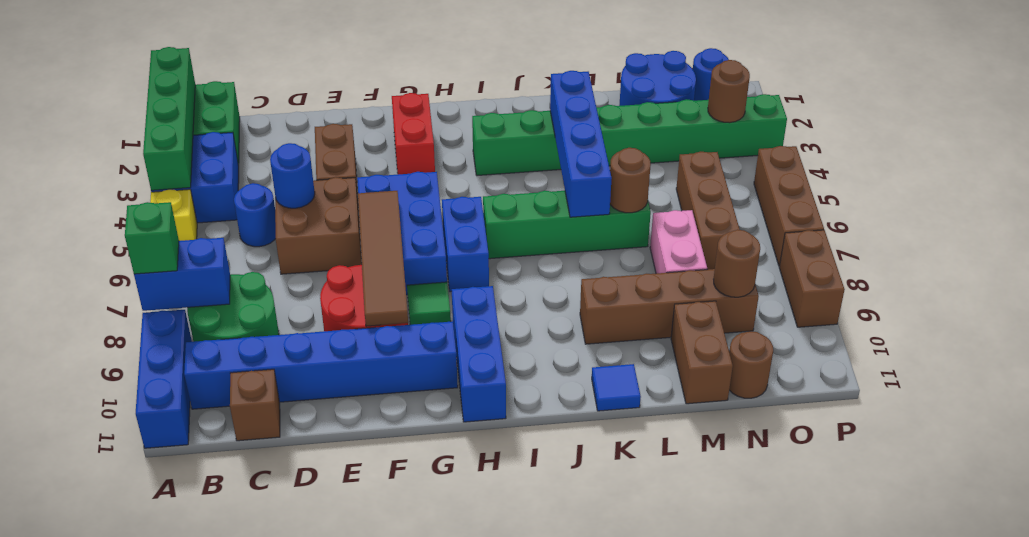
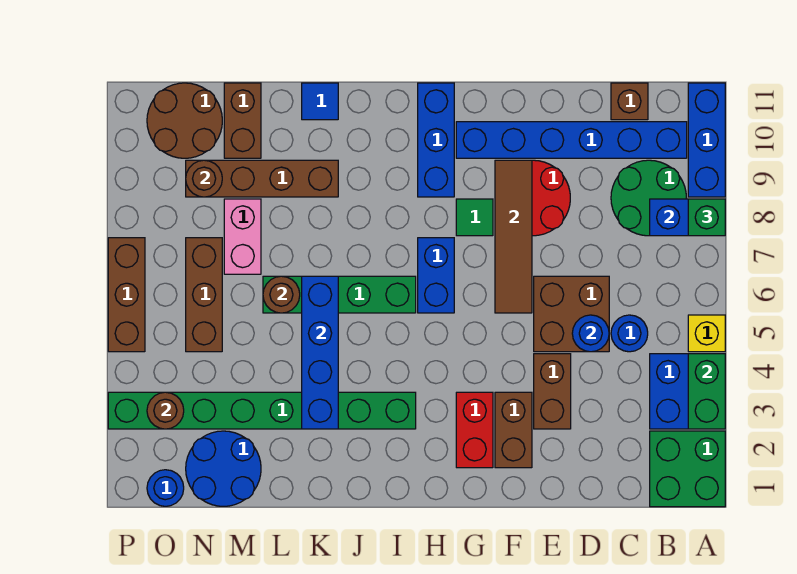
green 1x4 brick [143,47,195,190] -> green 1x2 brick [688,354,725,429]
blue 2x3 brick [357,172,447,295] -> none
brown 1x1 round brick [729,331,773,398] -> brown 2x2 round brick [147,83,222,158]
brown 1x2 brick [779,230,845,327] -> brown 1x2 brick moved to [495,392,532,468]

